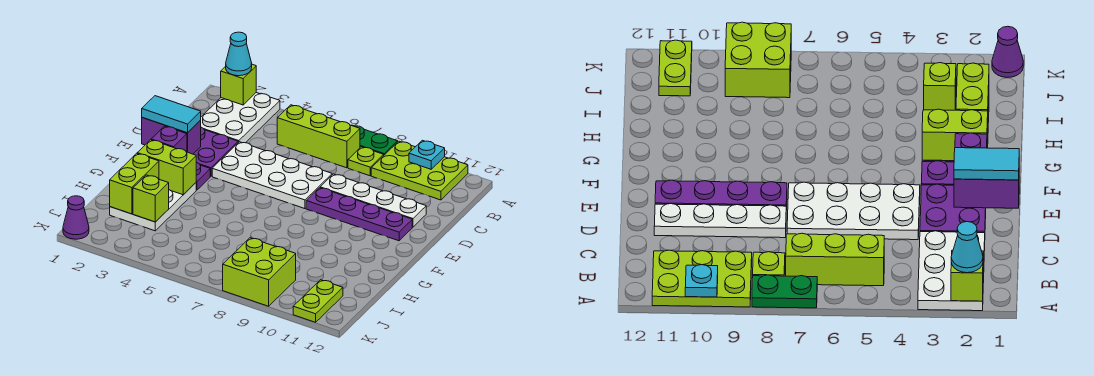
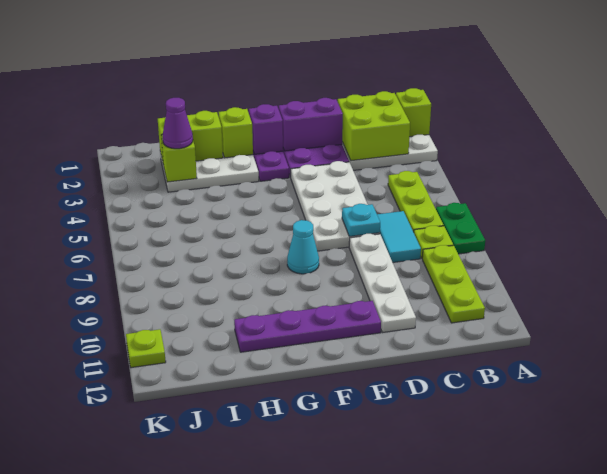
cyan 1x1 cone [226,32,252,76] -> cyan 1x1 cone moved to [287,220,319,274]
lime 2x3 plate [371,141,468,200] -> lime 1x3 plate [422,245,485,323]
cyan 1x1 plate [409,140,445,169] -> cyan 1x1 plate moved to [342,204,380,236]
lime 1x3 brick [277,105,360,168] -> lime 1x3 plate [388,171,444,232]
purple 1x2 brick [142,118,201,154] -> purple 1x2 brick turned to [279,98,343,151]
cyan 1x2 tile [142,96,201,133] -> cyan 1x2 tile moved to [377,211,421,262]
purple 1x4 plate [306,188,412,241] -> purple 1x4 plate turned to [234,301,381,352]
lime 1x2 brick [137,140,196,195] -> lime 1x1 brick [219,107,253,158]
lime 2x2 brick [223,238,296,306] -> lime 2x2 brick moved to [338,91,410,161]
lime 1x2 plate [293,280,343,322] -> lime 1x1 plate [126,329,166,368]
purple 1x1 cone [63,196,89,239] -> purple 1x1 cone moved to [163,98,193,149]

